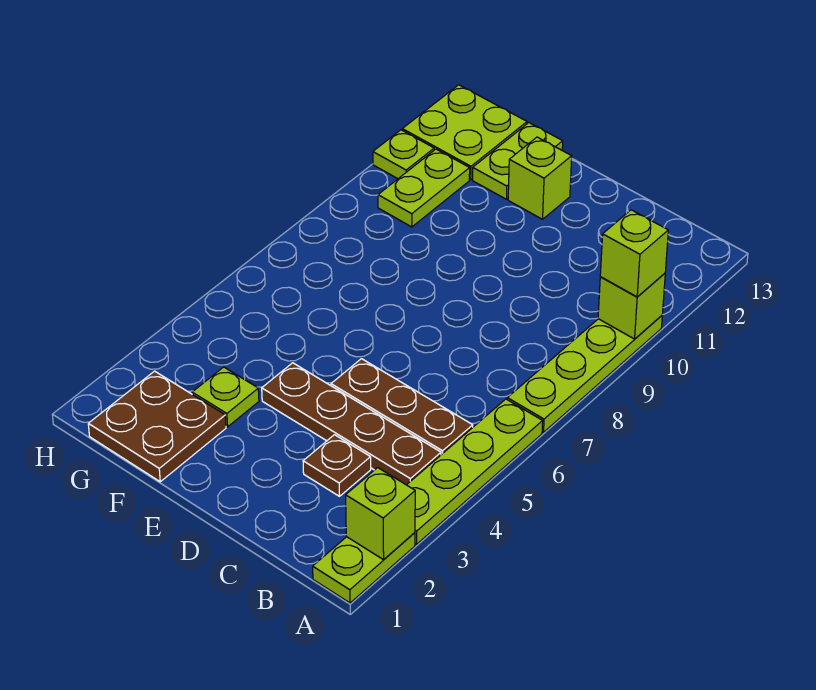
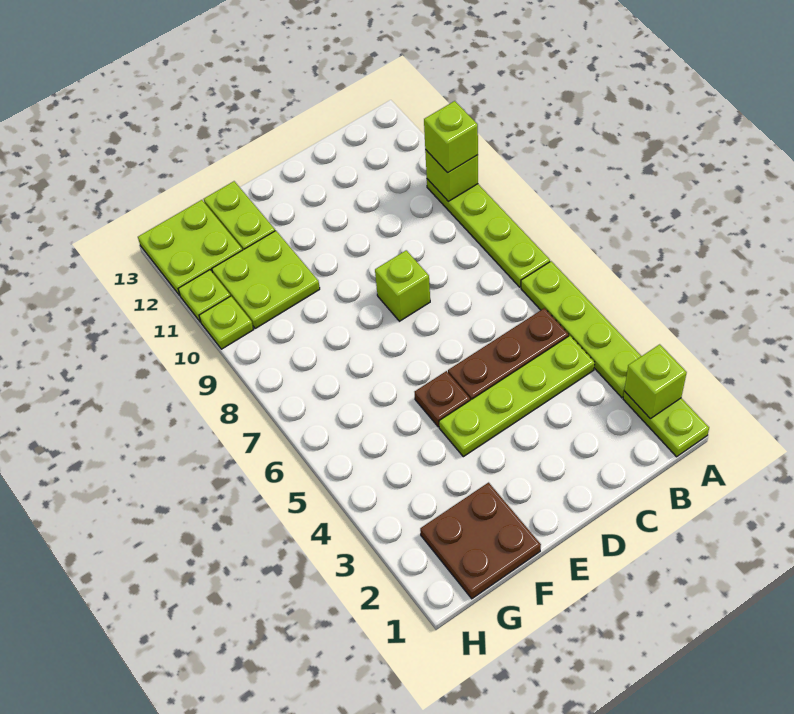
brown 1x4 plate [262,363,441,485] -> lime 1x4 plate [439,336,595,457]
brown 1x1 plate [303,435,371,496] -> brown 1x1 plate moved to [415,371,470,427]
lime 1x1 brick [508,137,572,219] -> lime 1x1 brick moved to [375,250,430,321]
lime 1x1 plate [192,367,259,427] -> lime 1x1 plate moved to [199,296,254,349]
lime 1x2 plate [378,149,470,227] -> lime 2x2 plate [212,231,320,329]

